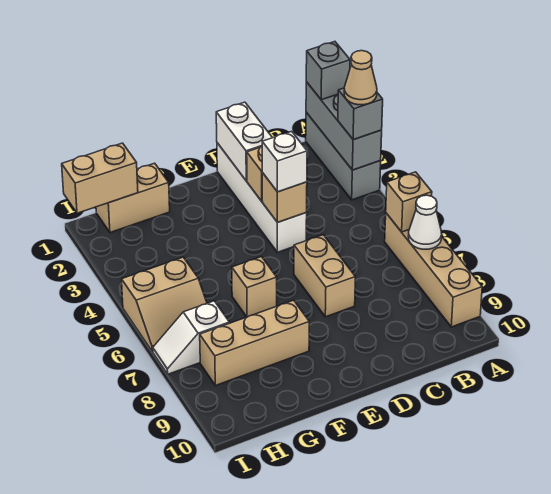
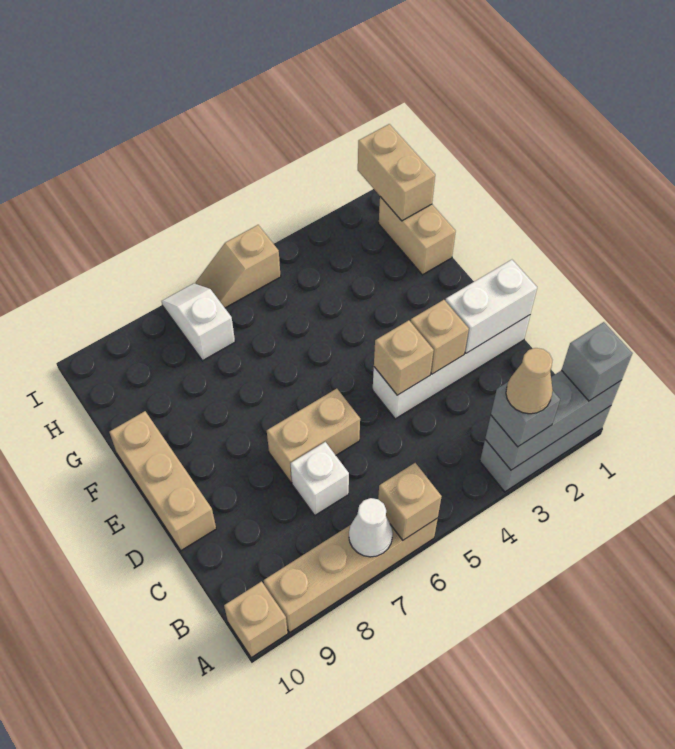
white 1x1 brick [262,131,307,192] -> white 1x1 brick moved to [291,442,349,515]
tan 1x1 brick [232,257,277,317] -> tan 1x1 brick moved to [224,582,288,658]
tan 1x3 brick [200,300,309,386] -> tan 1x3 brick moved to [110,411,216,550]
tan 2x2 slope [122,257,207,352] -> tan 1x2 slope [196,225,281,308]

